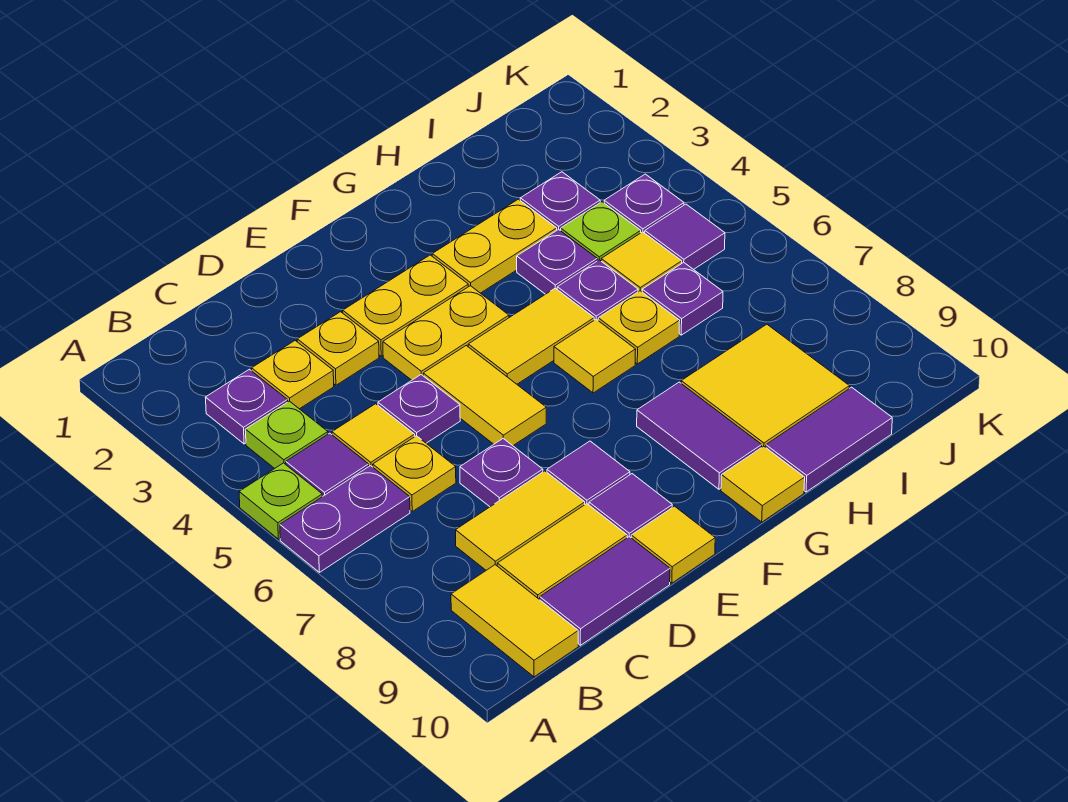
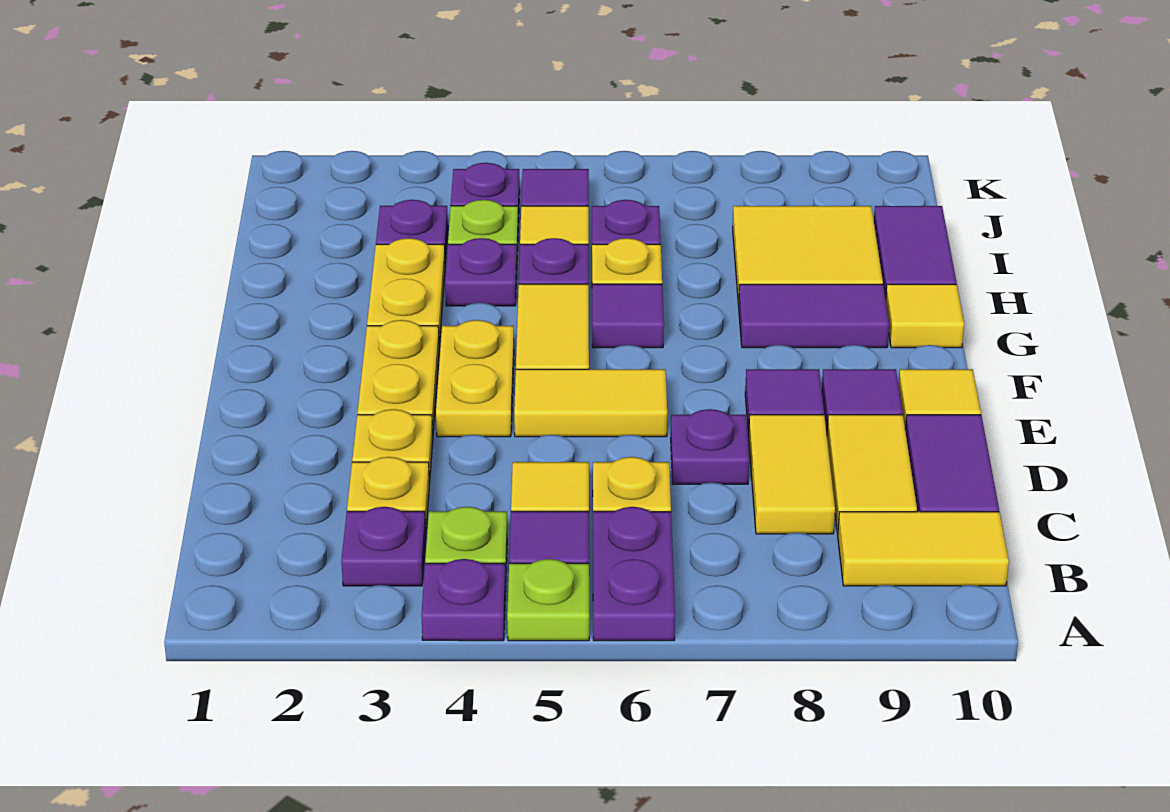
purple 1x1 plate [378,375,460,443] -> purple 1x1 plate moved to [421,559,506,641]
yellow 1x1 tile [554,319,636,393] -> purple 1x1 tile [592,284,664,348]

